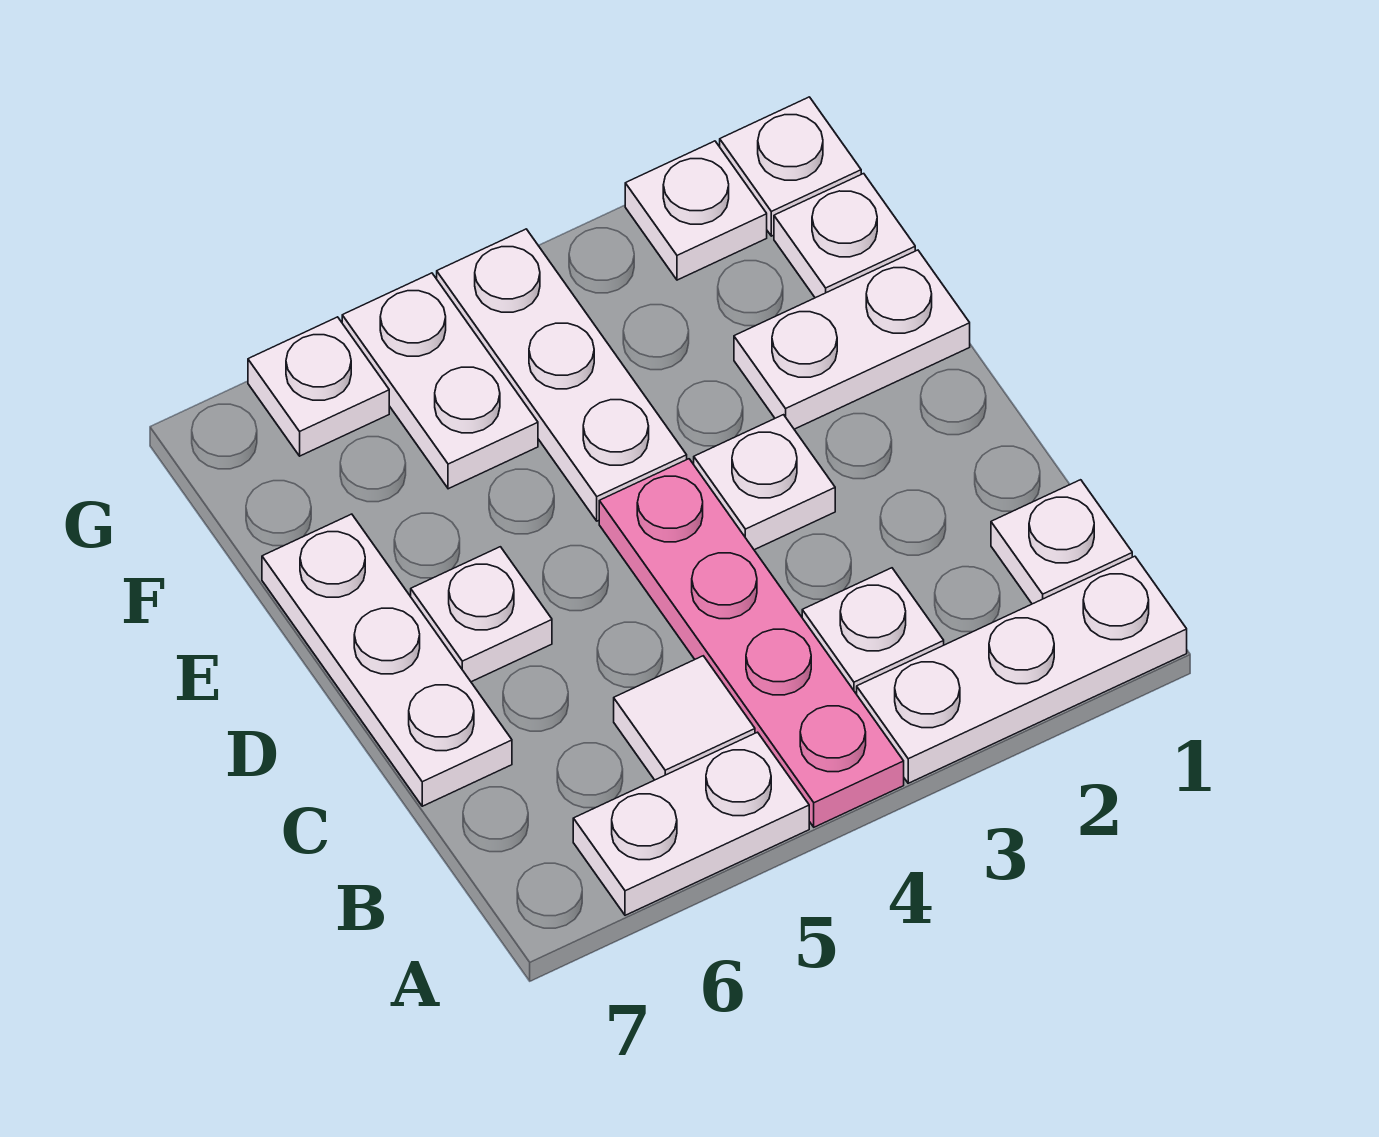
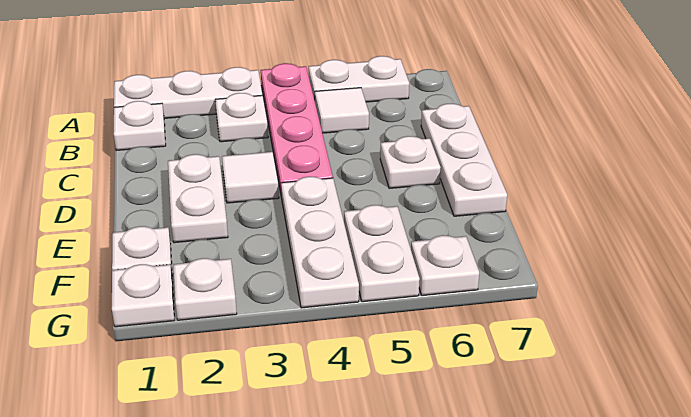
white 1x1 plate [694,415,835,550] -> white 1x1 tile [222,152,279,203]
white 1x2 plate [734,250,970,429] -> white 1x2 plate turned to [168,154,228,243]

